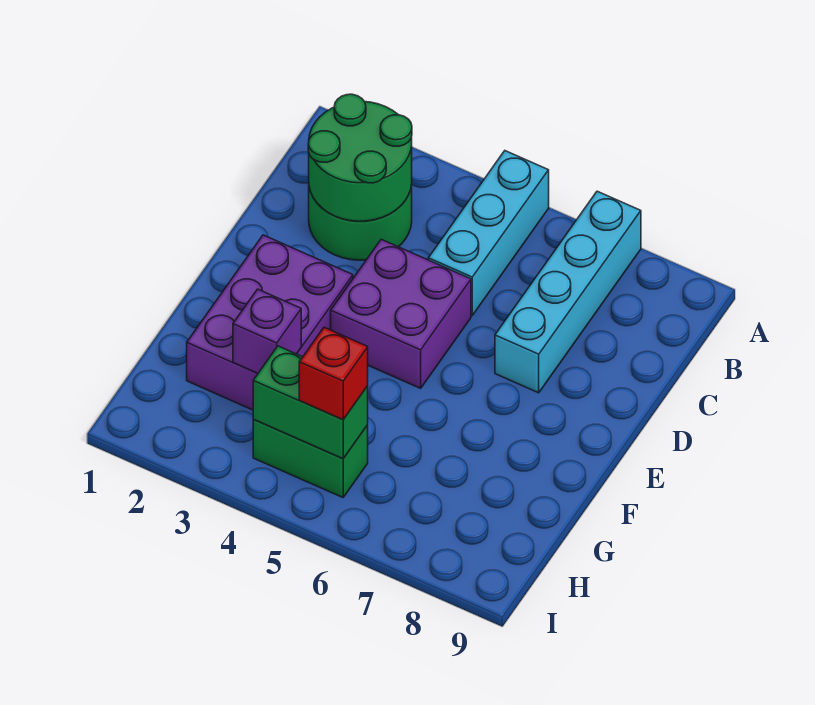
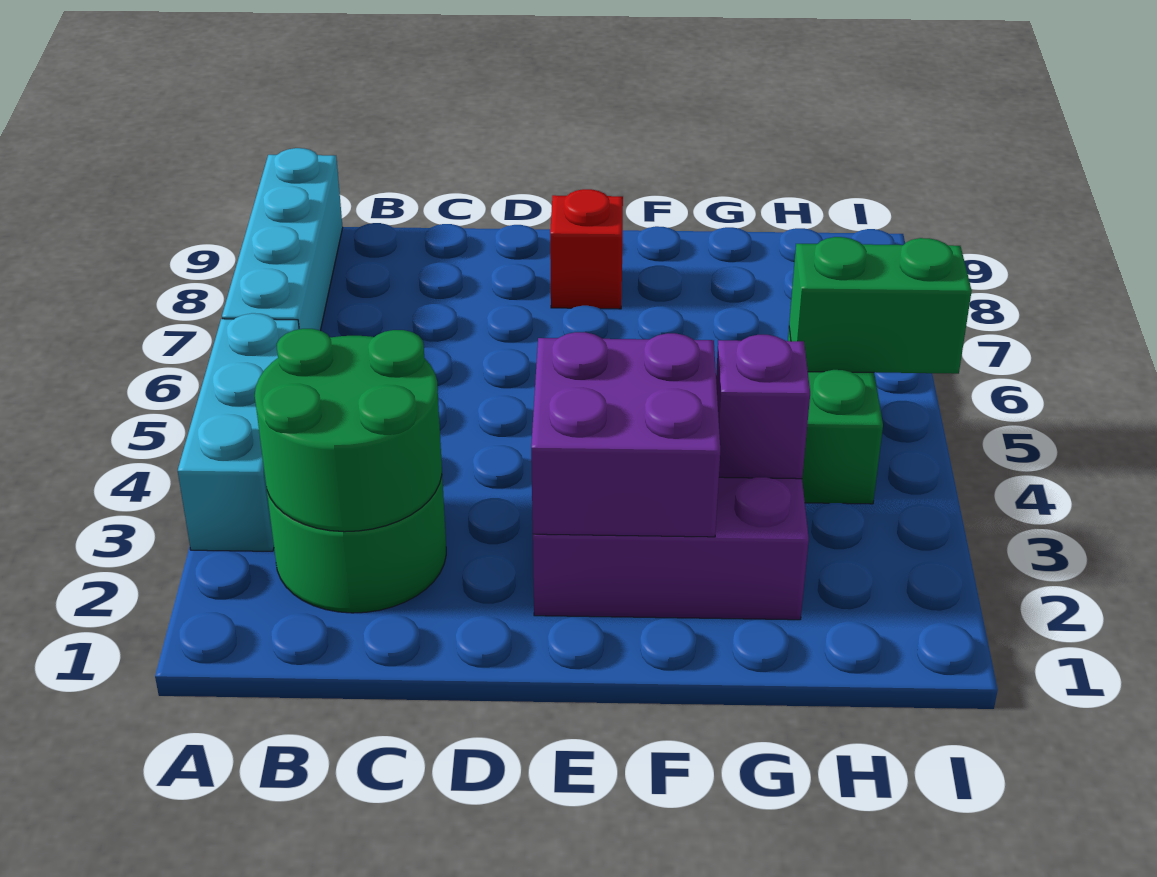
cyan 1x3 brick [428,151,549,315] -> cyan 1x3 brick turned to [178,313,299,551]
cyan 1x4 brick [495,191,641,393] -> cyan 1x4 brick turned to [222,148,343,331]
purple 2x2 brick [331,239,471,388] -> purple 2x2 brick moved to [531,332,720,537]
green 1x2 brick [253,346,368,459] -> green 1x2 brick turned to [789,237,972,374]
red 1x1 brick [299,327,368,420] -> red 1x1 brick moved to [550,189,623,309]

